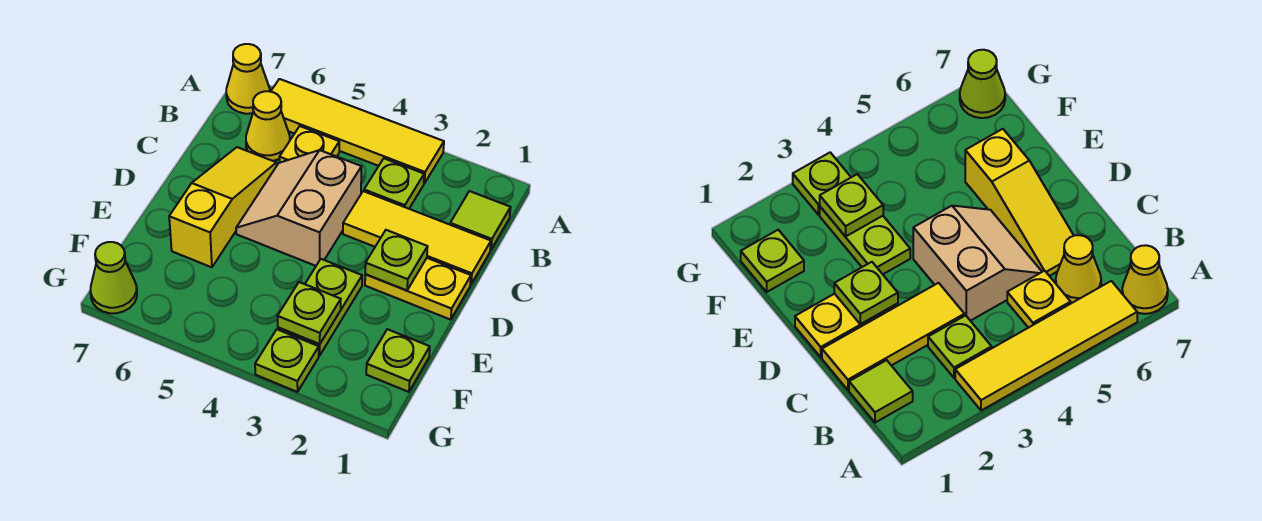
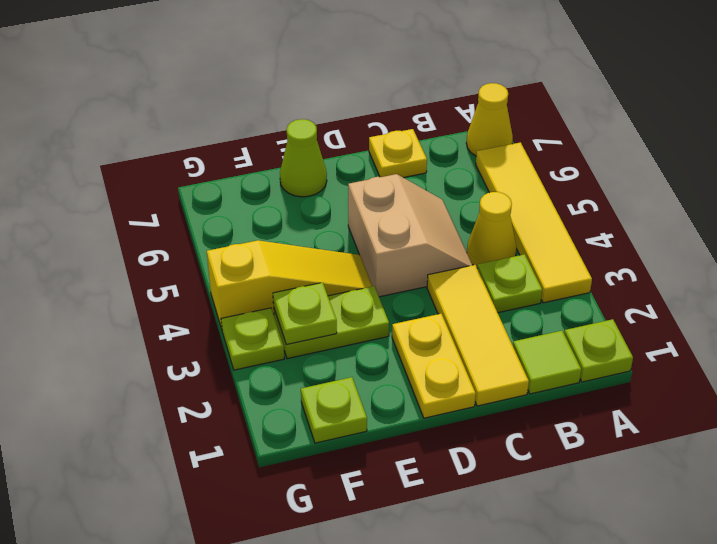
yellow 1x1 plate [279,126,339,163] -> yellow 1x1 plate moved to [369,129,427,178]
yellow 1x1 cone [246,91,290,161] -> yellow 1x1 cone moved to [467,192,516,268]
tan 2x2 slope [236,150,362,266] -> tan 2x2 slope turned to [348,174,472,297]
yellow 1x3 slope [169,147,277,267] -> yellow 1x3 slope moved to [207,240,372,329]
lime 1x1 plate [365,230,428,290] -> lime 1x1 plate moved to [564,319,633,382]
lime 1x1 cone [90,242,137,313] -> lime 1x1 cone moved to [280,119,327,197]

